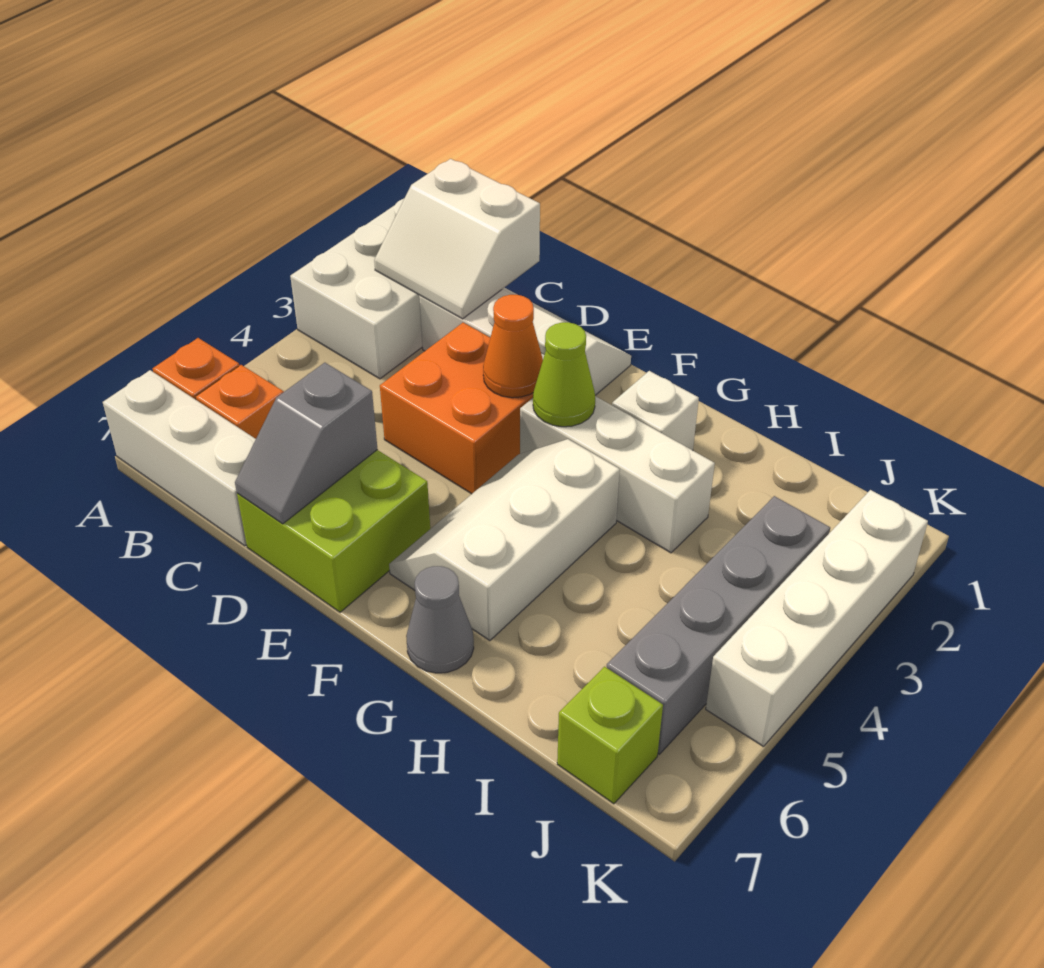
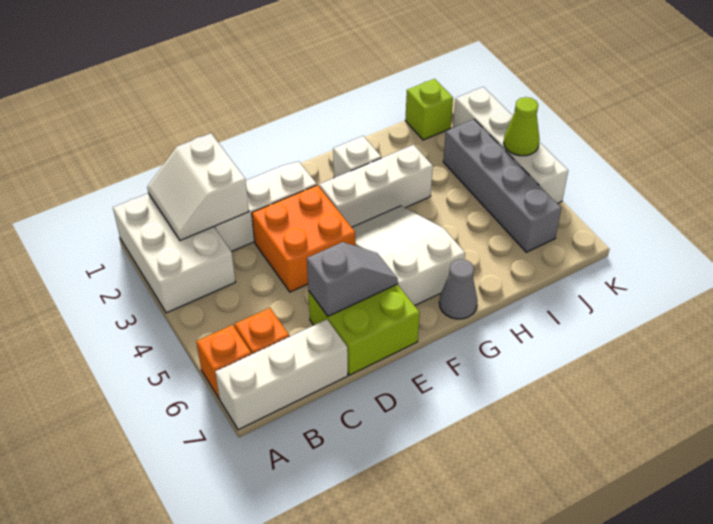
white 2x2 slope [374,159,540,319] -> white 2x2 slope turned to [147,133,249,240]
grey 1x2 slope [235,363,378,524] -> grey 1x2 slope turned to [307,242,398,316]
orange 1x1 cone [483,295,543,398] -> none
lime 1x1 cone [533,322,595,427] -> lime 1x1 cone moved to [504,97,540,156]
white 2x3 slope [389,439,620,641] -> white 2x3 slope turned to [352,206,465,306]
lime 1x1 brick [557,667,663,804] -> lime 1x1 brick moved to [405,79,453,140]

